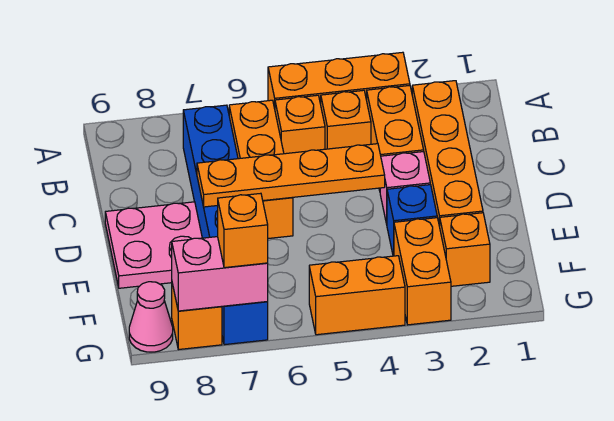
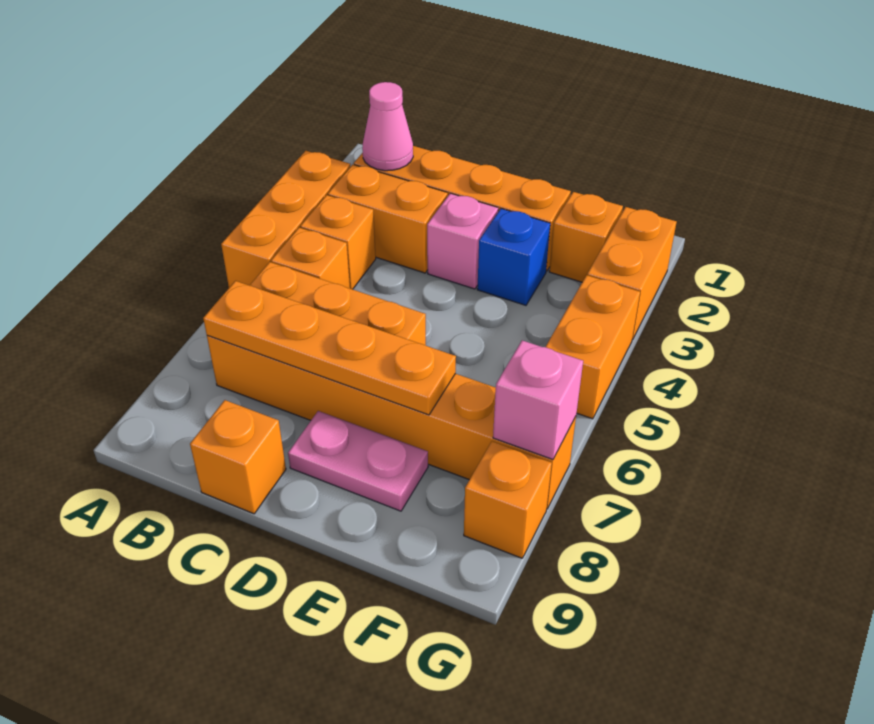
blue 1x6 brick [183,105,268,345] -> orange 1x6 brick [207,335,576,509]
orange 1x4 plate [197,144,385,207] -> orange 1x4 plate turned to [203,281,456,415]
pink 2x2 plate [105,202,202,288] -> pink 1x2 plate [288,411,428,511]
orange 1x2 brick [394,218,451,325] -> orange 1x2 brick turned to [587,207,676,340]
pink 1x2 brick [172,237,268,311] -> pink 1x1 brick [493,340,583,459]
orange 1x1 brick [218,193,268,268] -> orange 1x1 brick moved to [190,400,286,514]
pink 1x1 cone [129,282,173,352] -> pink 1x1 cone moved to [362,82,413,171]

